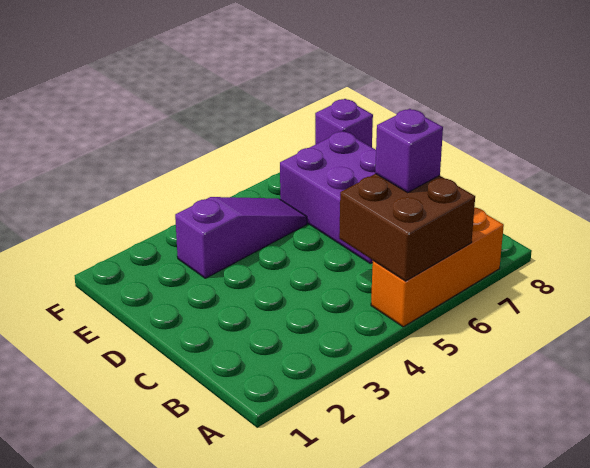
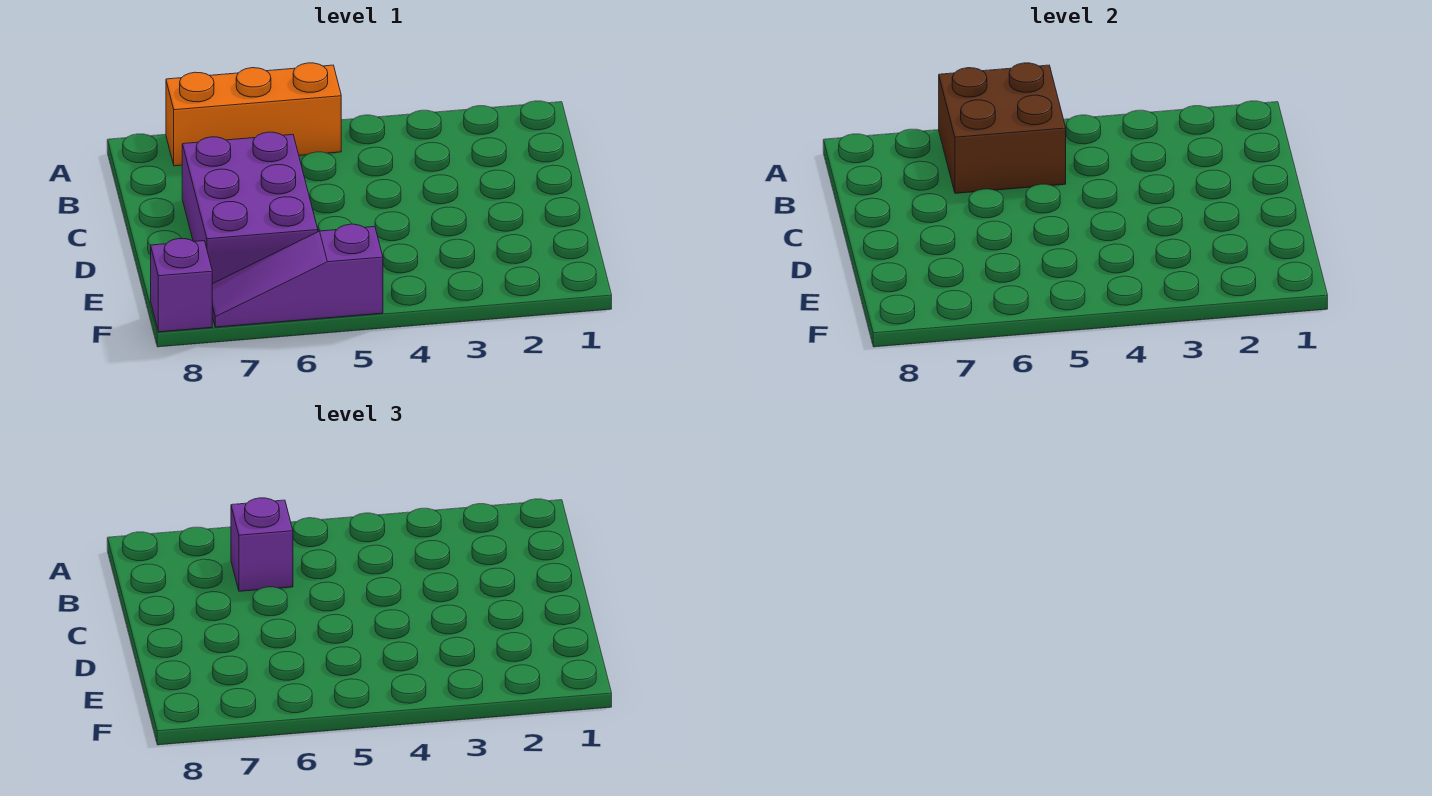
purple 1x3 slope [175,197,307,278] -> purple 1x3 slope moved to [212,224,383,327]

